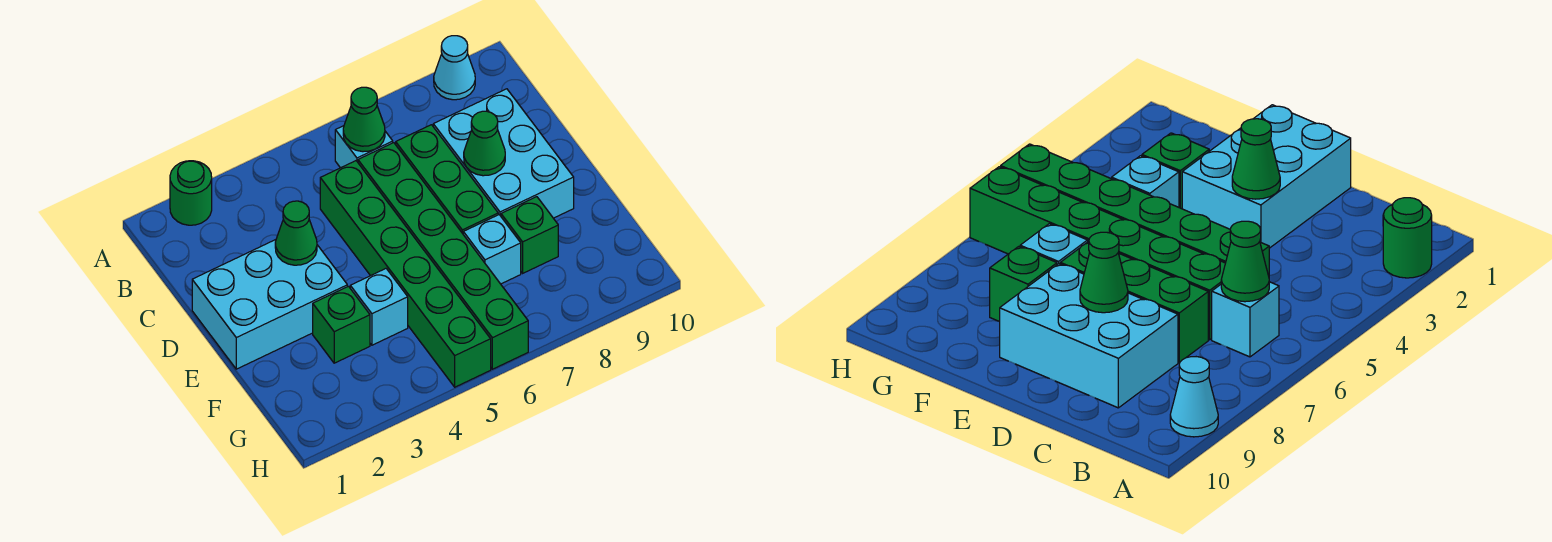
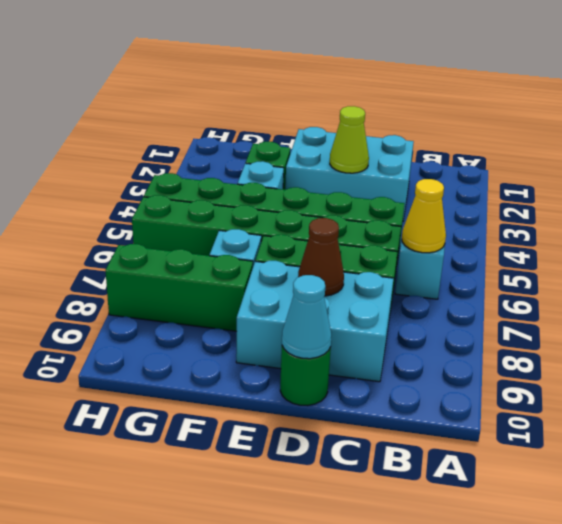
green 1x1 round brick [170,161,212,225] -> green 1x1 round brick moved to [280,346,331,406]
cyan 1x1 cone [434,36,475,100] -> cyan 1x1 cone moved to [282,275,331,359]
green 1x1 cone [343,87,385,152] -> yellow 1x1 cone [402,179,446,253]
cyan 2x3 brick [192,240,347,369] -> cyan 2x3 brick turned to [285,127,414,221]
green 1x1 cone [275,201,317,265] -> lime 1x1 cone [330,106,369,173]
green 1x1 cone [464,111,505,176] -> brown 1x1 cone [298,218,344,296]
green 1x1 brick [501,197,558,273] -> green 1x3 brick [105,244,253,331]

